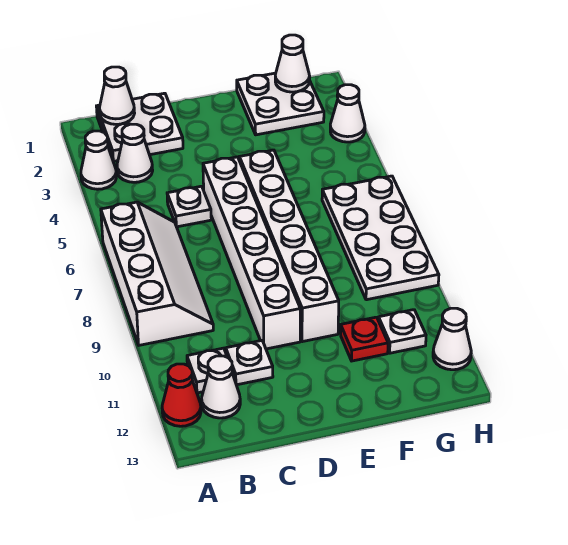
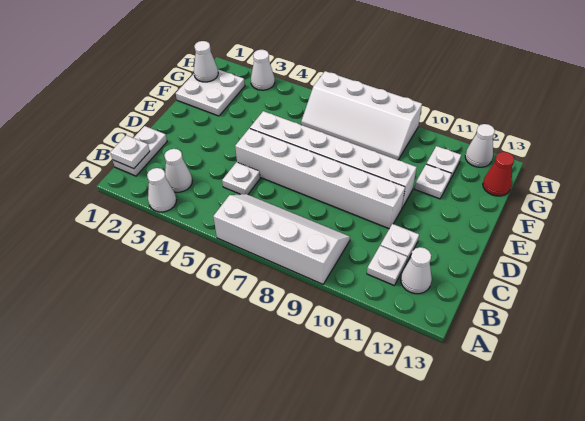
red 1x1 cone [162,364,201,426] -> red 1x1 cone moved to [483,152,514,196]
white 2x2 plate [96,93,183,161] -> white 1x2 plate [113,126,167,176]
white 1x1 cone [100,67,135,124] -> white 1x1 plate [110,135,150,169]
red 1x1 plate [341,317,388,361] -> white 1x1 plate [415,164,452,199]
white 2x4 plate [322,176,439,300] -> white 2x4 slope [301,71,422,160]

